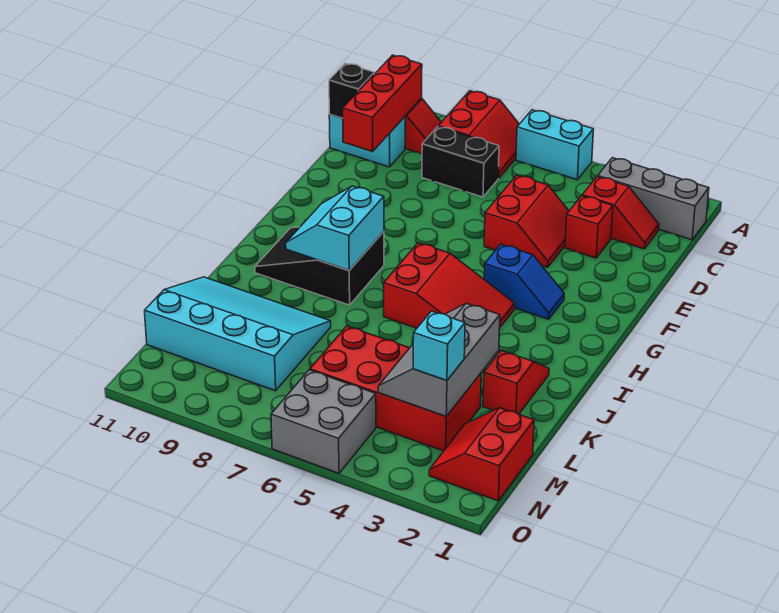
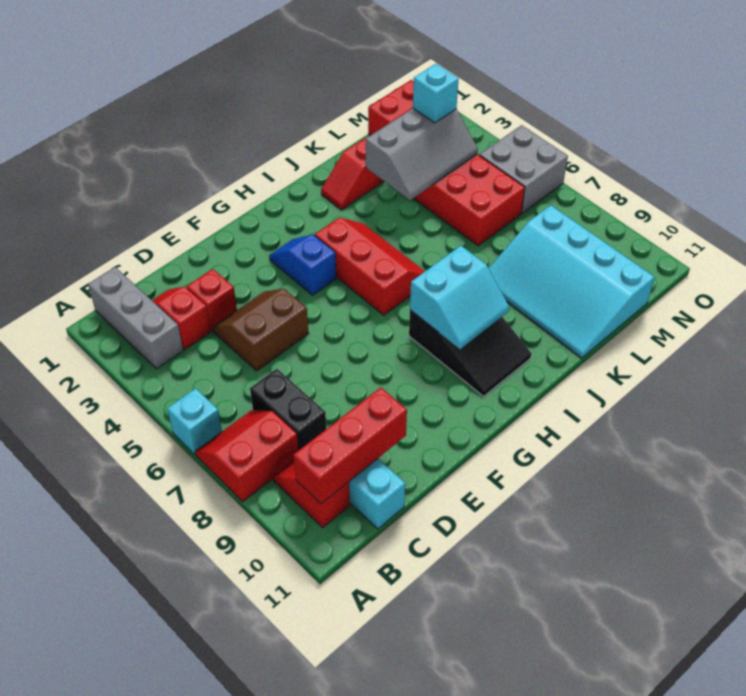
cyan 1x2 brick [516,110,594,180] -> cyan 1x1 brick [167,388,222,454]
black 1x1 brick [329,63,374,118] -> none
red 2x2 slope [484,175,569,267] -> brown 2x2 slope [212,289,309,371]
red 2x3 slope [384,243,515,328] -> red 2x3 slope turned to [315,218,425,315]

